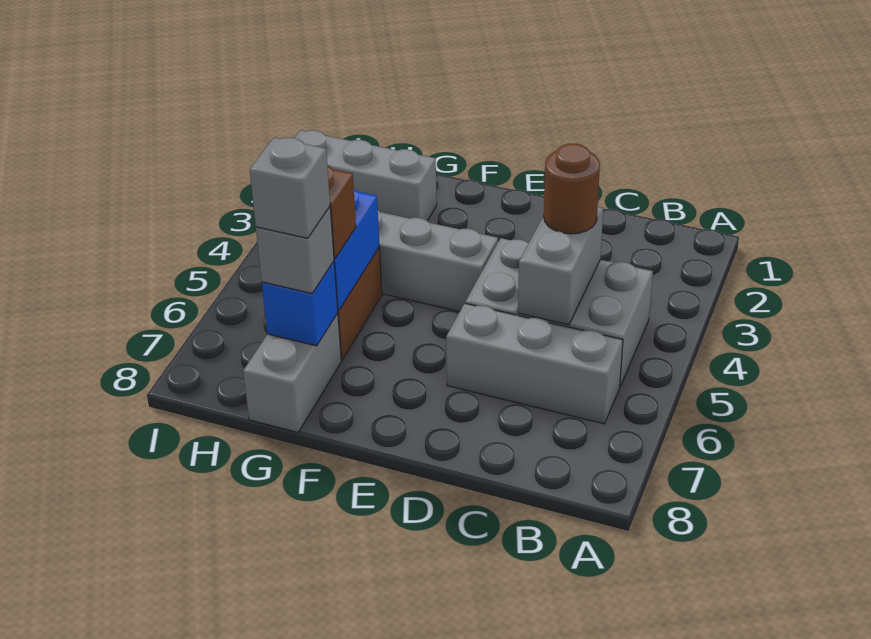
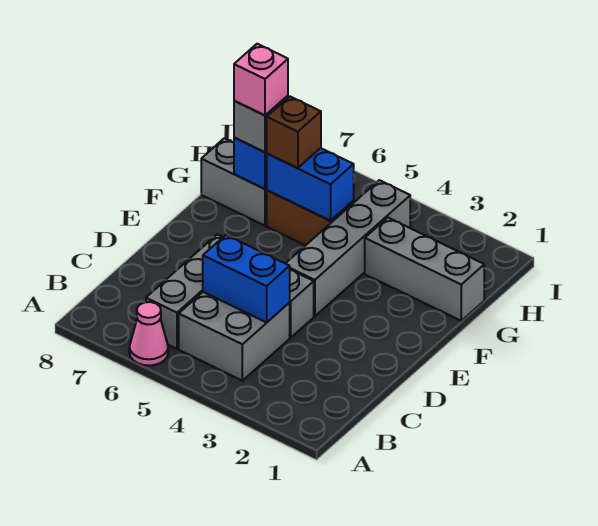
none -> pink 1x1 cone [129,302,168,366]
grey 1x2 brick [518,207,603,325] -> blue 1x2 brick [203,235,290,322]
brown 1x1 round brick [544,144,600,234] -> none
grey 1x3 brick [295,130,437,221] -> grey 1x3 brick turned to [365,218,484,321]
grey 1x1 brick [250,138,330,238] -> pink 1x1 brick [234,44,288,115]

